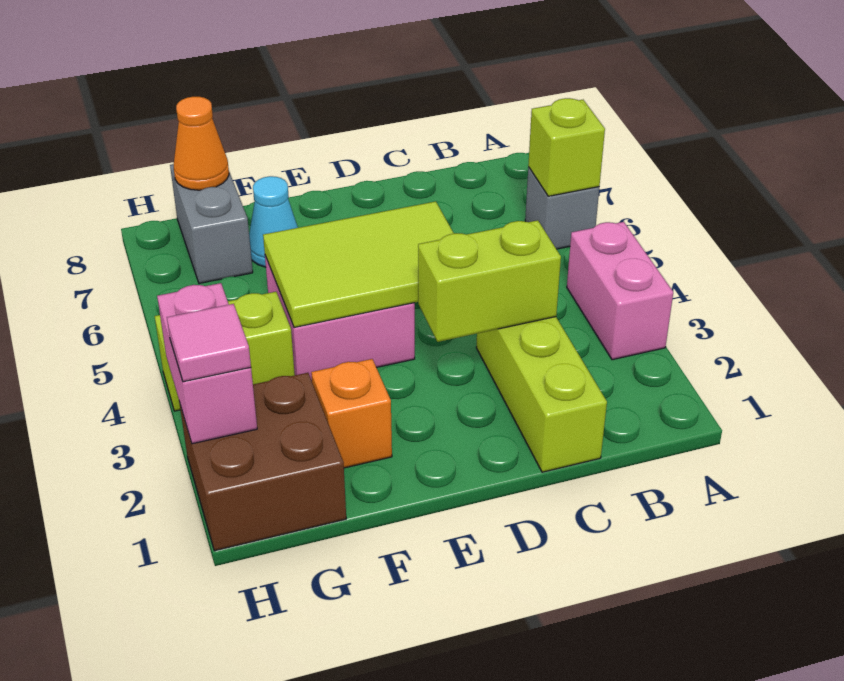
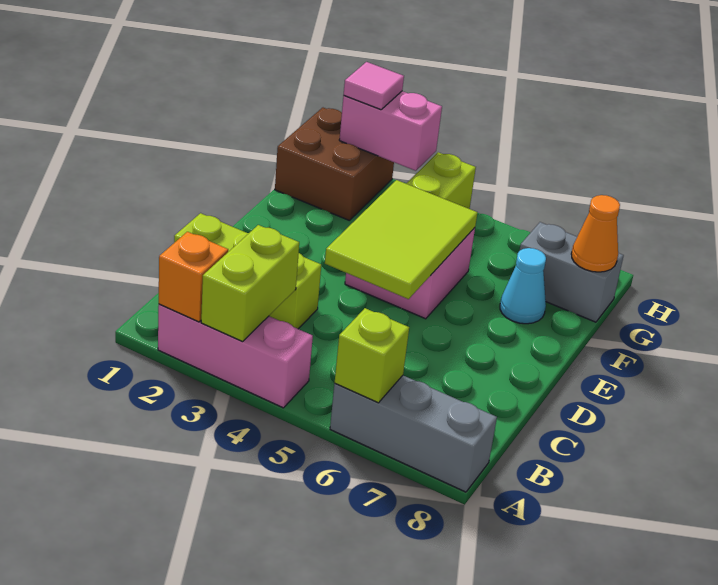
pink 1x2 brick [567,222,673,360] -> pink 1x3 brick [158,304,313,408]
grey 1x1 brick [525,167,599,249] -> grey 1x3 brick [330,376,497,492]
lime 1x2 brick [418,220,561,342] -> lime 1x2 brick moved to [201,225,299,342]
orange 1x1 brick [311,359,392,468] -> orange 1x1 brick moved to [159,232,228,322]

